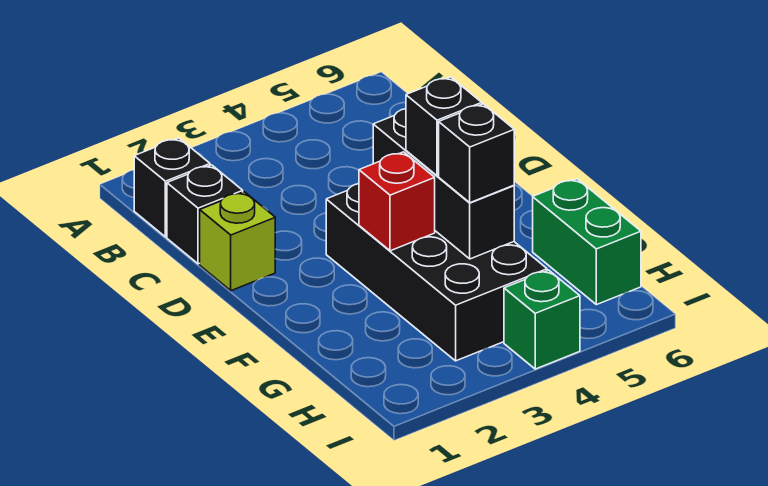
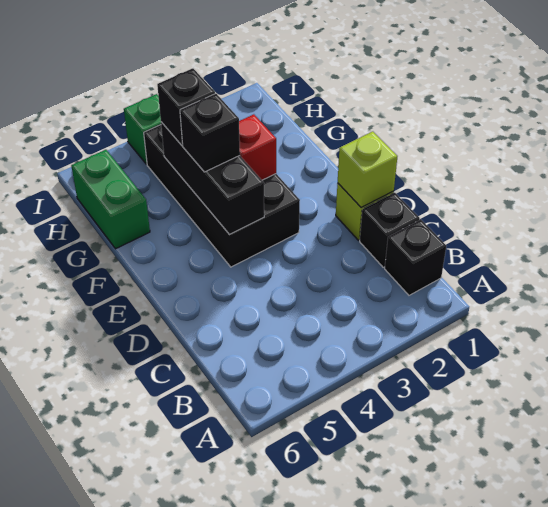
none -> lime 1x1 brick [338,132,397,208]

